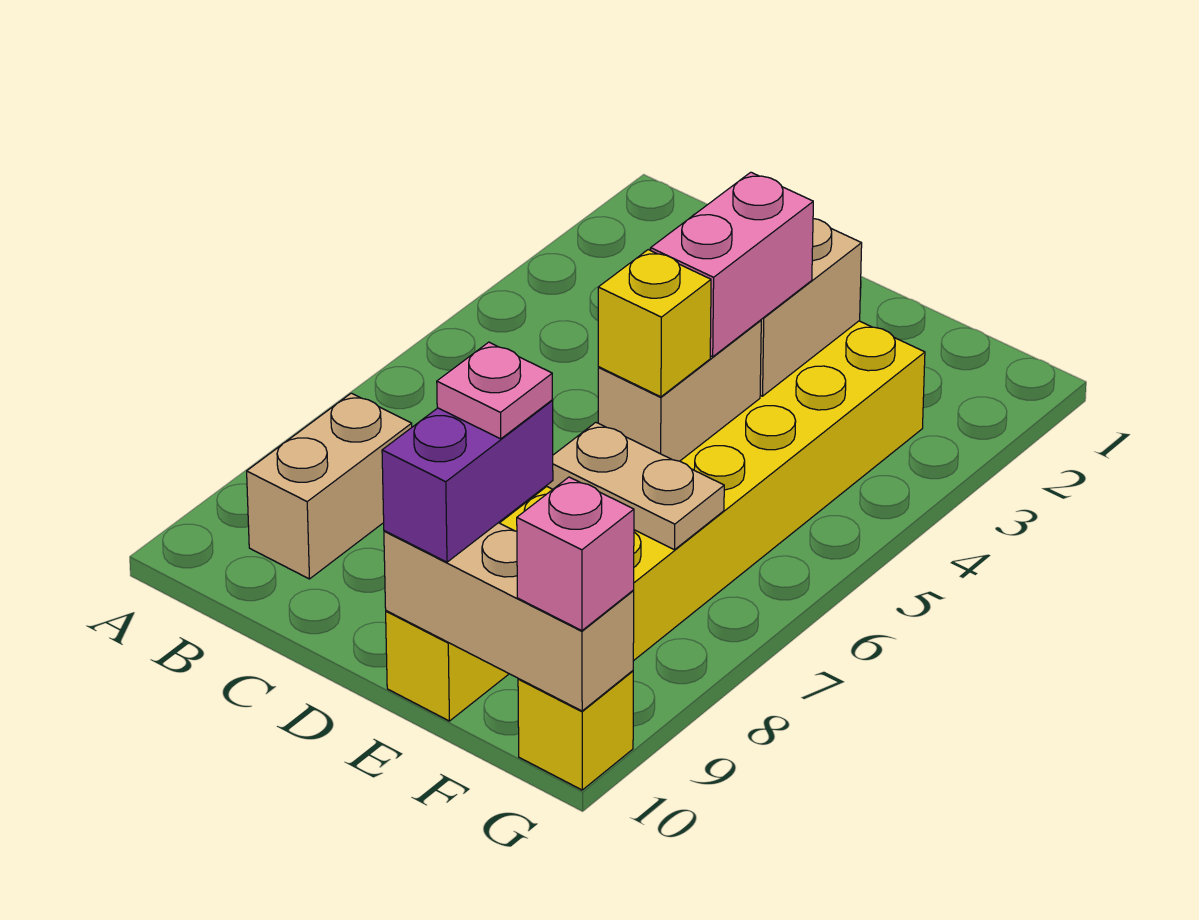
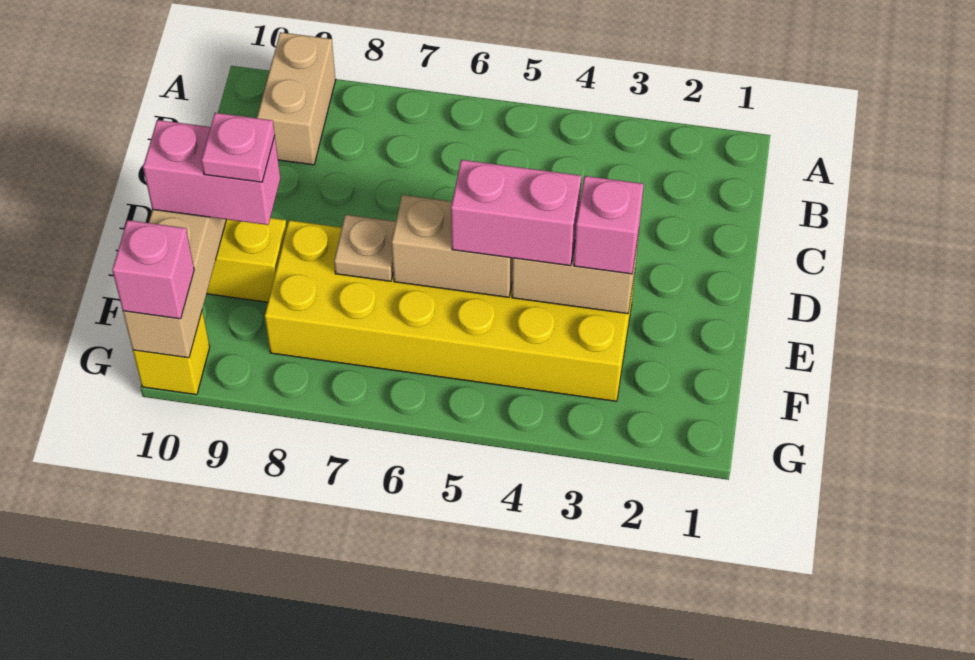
tan 1x2 brick [247,393,412,579] -> tan 1x2 brick turned to [257,32,336,165]
none -> pink 1x1 brick [574,176,644,274]
yellow 1x1 brick [598,250,711,397] -> none
tan 1x2 plate [547,422,724,550] -> tan 1x1 plate [334,215,396,281]
purple 1x2 brick [382,400,553,562] -> pink 1x2 brick [143,120,280,225]

